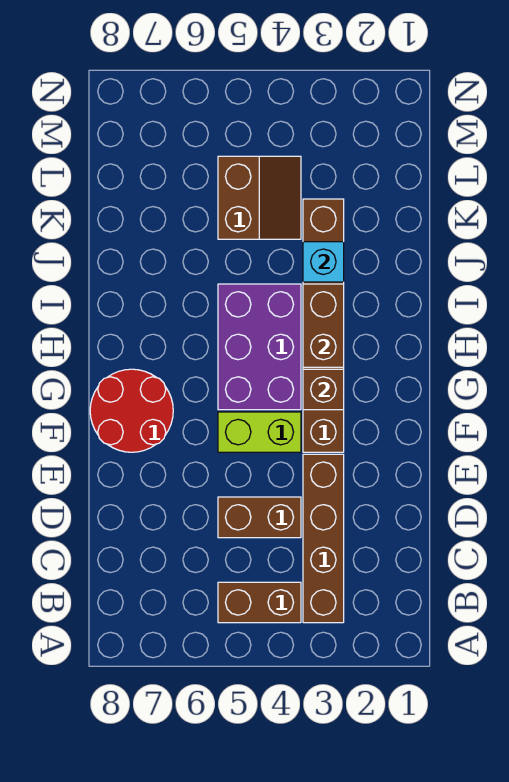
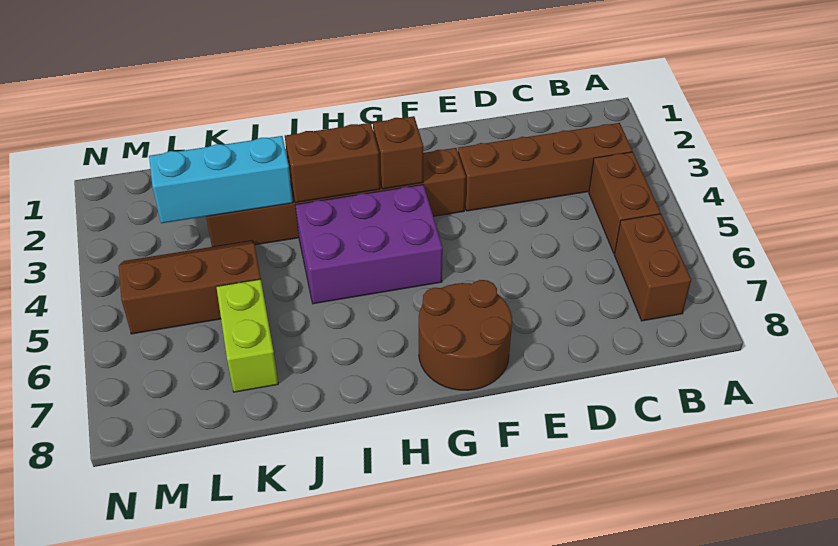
brown 1x2 brick [218,497,301,538] -> brown 1x2 brick moved to [614,214,691,321]
lime 1x2 brick [218,412,301,452] -> lime 1x2 brick moved to [217,279,278,392]
red 2x2 round brick [90,369,173,452] -> brown 2x2 round brick [419,280,512,390]
cyan 1x1 brick [303,242,344,282] -> cyan 1x3 brick [149,136,293,223]
brown 2x2 slope [218,156,301,239] -> brown 2x3 slope [119,240,261,334]

